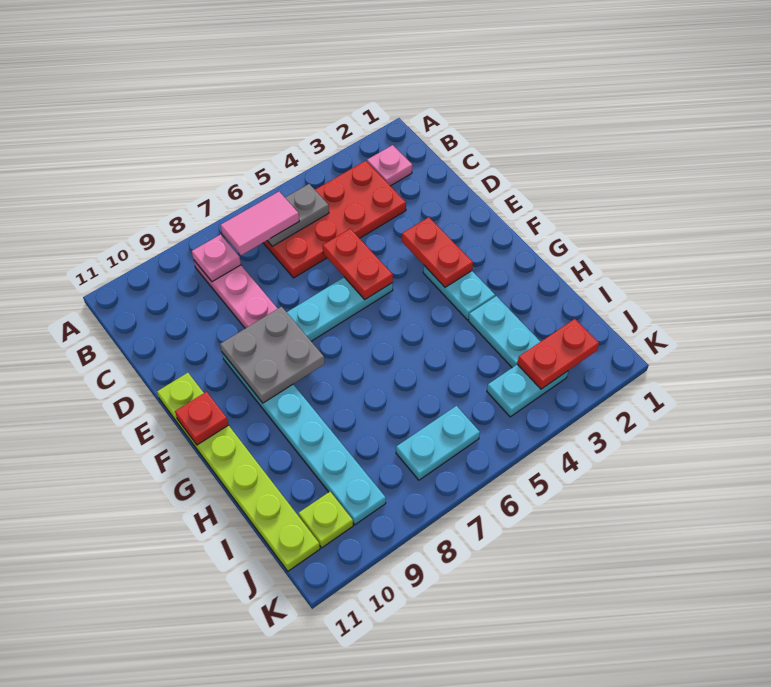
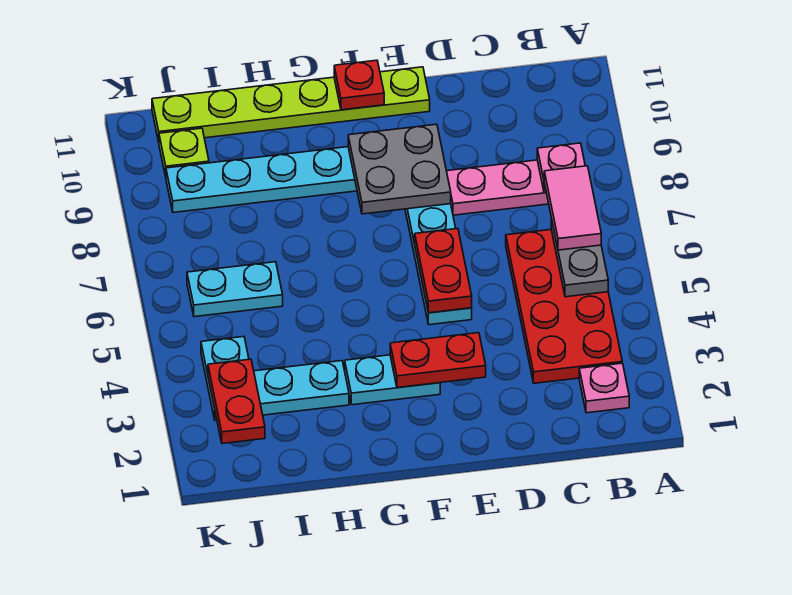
red 1x2 plate [323,229,393,299] -> red 1x2 plate turned to [415,229,472,313]
cyan 1x2 plate [396,406,480,480] -> cyan 1x2 plate turned to [187,262,283,317]

